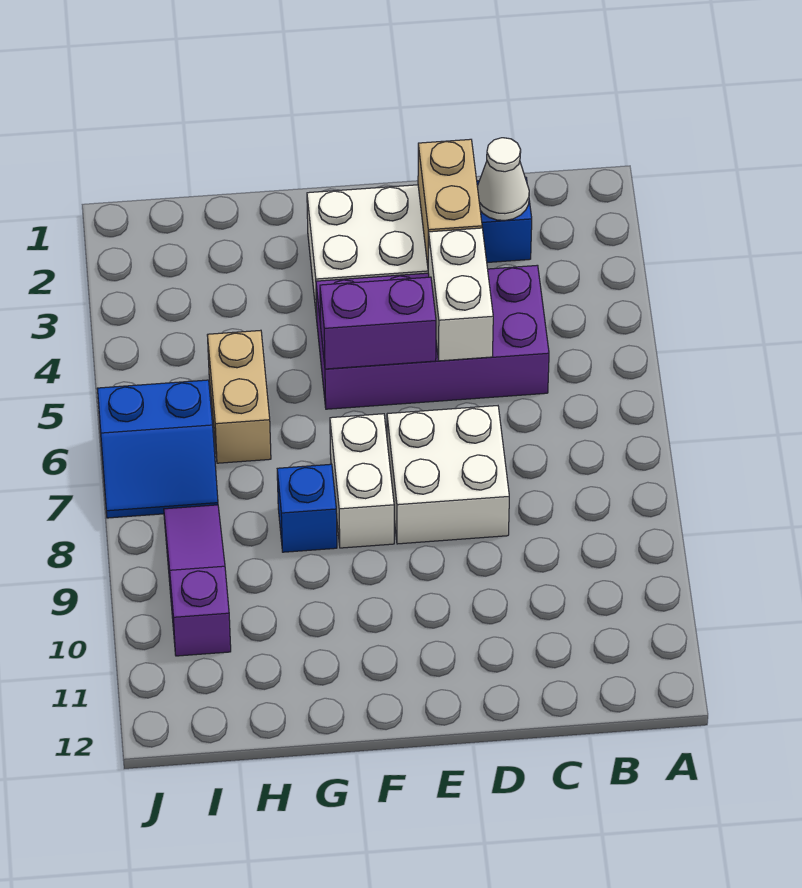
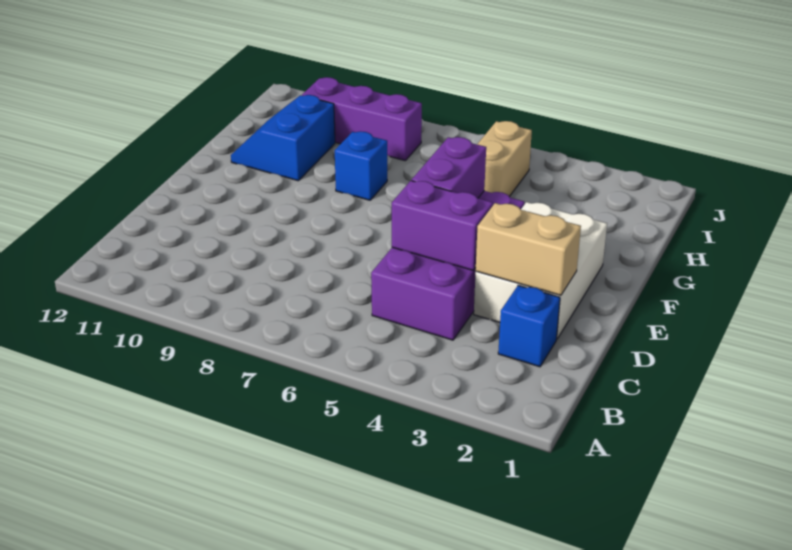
white 1x1 cone [477,138,529,220] -> none
white 1x2 brick [428,228,493,361] -> purple 1x2 brick [392,181,493,270]
white 2x2 brick [387,406,509,544] -> none
white 1x2 brick [330,414,394,548] -> none
tan 1x2 brick [207,330,271,463] -> tan 1x2 brick turned to [477,121,532,196]
blue 2x2 slope [97,380,218,518] -> blue 2x2 slope moved to [231,95,335,181]
purple 1x3 slope [164,505,231,656] -> purple 1x3 brick [302,77,422,161]

